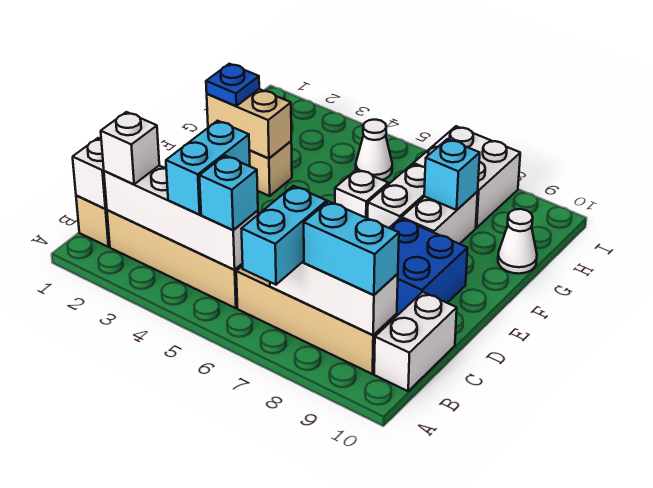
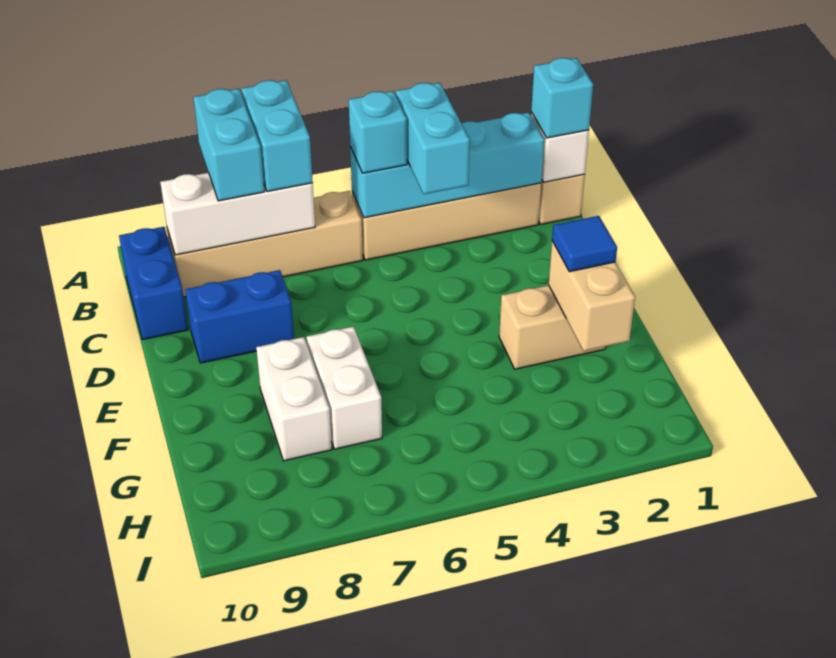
white 1x4 brick [104,166,258,270] -> cyan 1x4 brick [350,113,544,218]
white 1x1 brick [101,112,159,184] -> none
cyan 1x2 brick [304,201,399,295] -> cyan 1x2 brick turned to [193,89,264,201]
white 1x2 brick [374,292,457,391] -> blue 1x2 brick [119,227,188,340]
blue 2x2 brick [390,218,468,315] -> blue 1x2 brick [185,270,294,363]
tan 1x2 brick [207,89,291,159] -> tan 1x2 brick turned to [549,241,635,351]
blue 1x1 plate [206,64,259,106] -> blue 1x1 tile [552,216,617,272]
white 1x1 brick [335,169,388,218] -> none
cyan 1x1 brick [424,139,480,210] -> cyan 1x1 brick moved to [531,58,593,138]
white 1x1 cone [498,209,537,274] -> none
white 1x1 cone [356,120,392,180] -> none
white 2x2 brick [413,126,520,228] -> none

